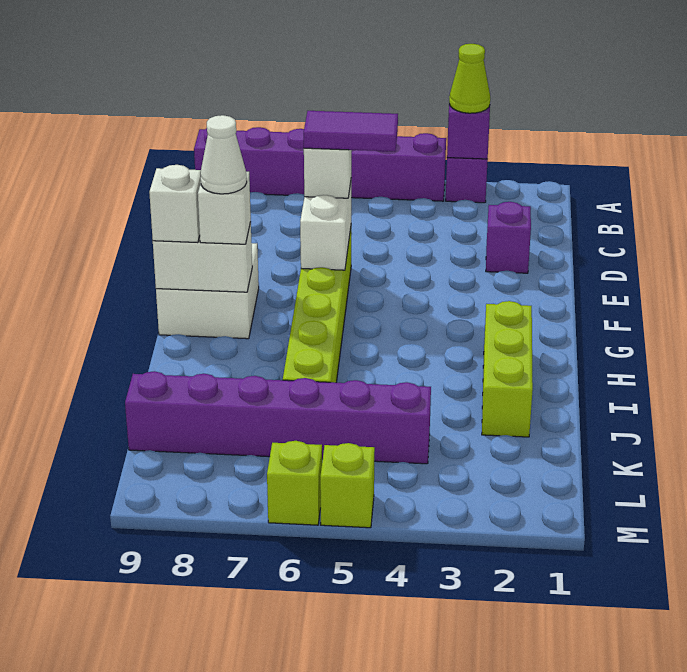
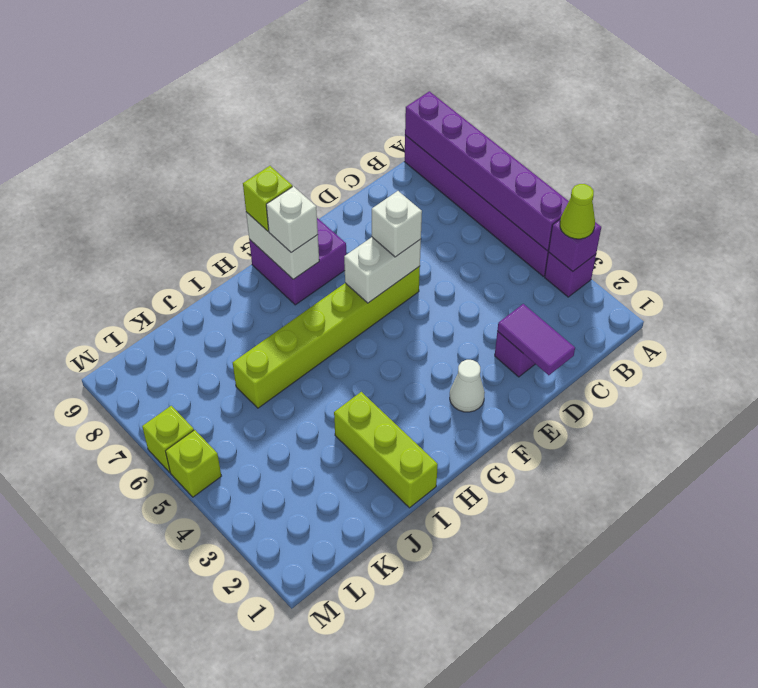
purple 1x2 tile [304,111,398,152] -> purple 1x2 tile moved to [497,304,575,375]
white 2x2 brick [156,243,259,339] -> purple 2x2 brick [249,218,346,305]
white 1x1 cone [200,115,247,194] -> white 1x1 cone moved to [450,360,485,412]
white 1x1 brick [149,165,201,243] -> lime 1x1 brick [243,166,292,231]
lime 1x3 brick [482,301,533,437] -> lime 1x3 brick turned to [334,392,438,508]
purple 1x6 brick [125,371,431,464] -> purple 1x6 brick moved to [405,91,569,251]

